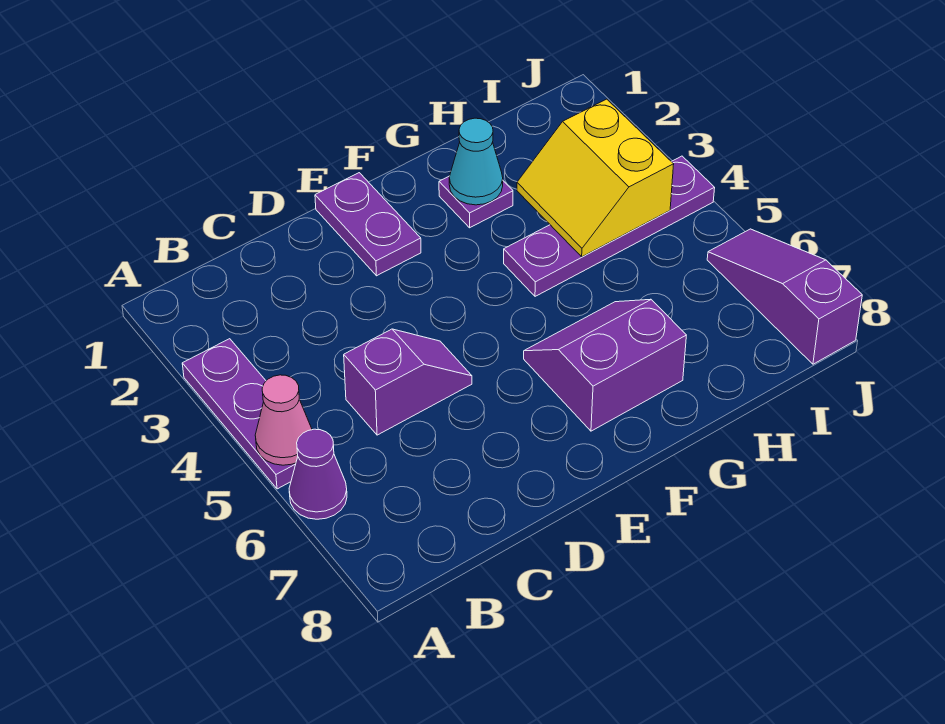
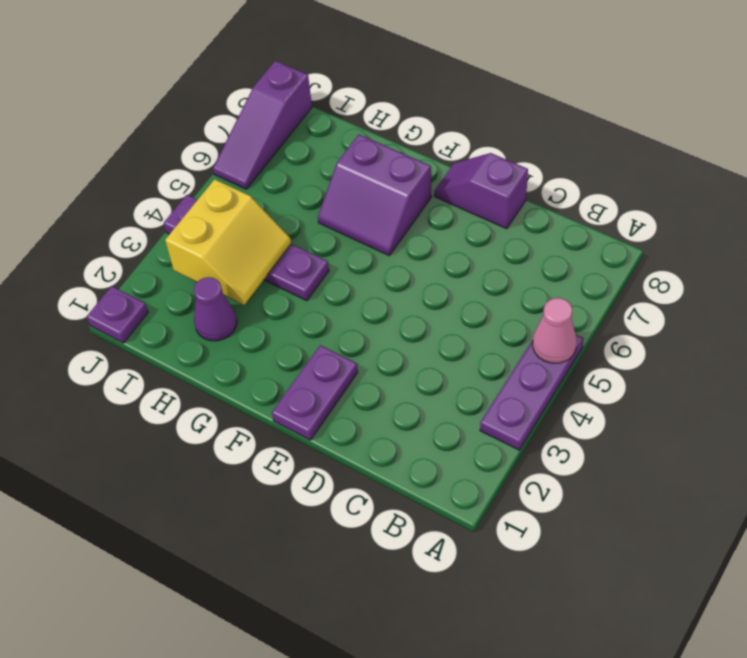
purple 1x1 cone [289,429,347,519] -> purple 1x1 cone moved to [194,277,237,341]
purple 1x2 slope [344,329,472,435] -> purple 1x2 slope moved to [434,153,528,229]
purple 1x1 plate [439,176,513,228] -> purple 1x1 plate moved to [87,286,148,343]
cyan 1x1 cone [449,118,503,205] -> none

